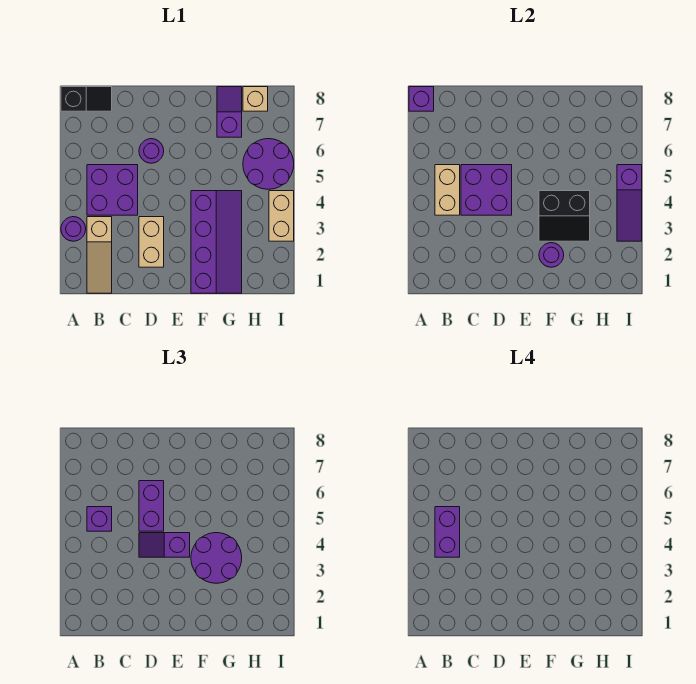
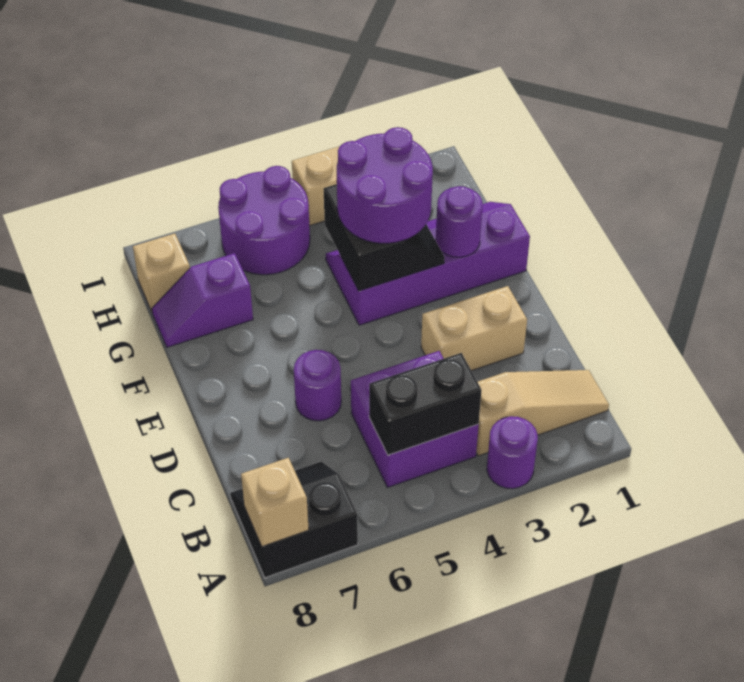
black 1x2 slope [61,87,112,111] -> black 2x2 slope [230,462,358,578]
purple 1x1 brick [409,87,434,111] -> tan 1x1 brick [241,458,309,547]
tan 1x2 brick [435,165,460,215] -> black 1x2 brick [369,353,481,455]
purple 1x2 brick [435,507,460,557] -> none
purple 1x1 brick [87,507,112,531] -> none
purple 2x2 brick [461,165,512,215] -> none
purple 1x2 slope [139,533,190,557] -> none
purple 1x2 brick [139,481,164,531] -> none
purple 1x3 slope [617,165,642,241] -> none

